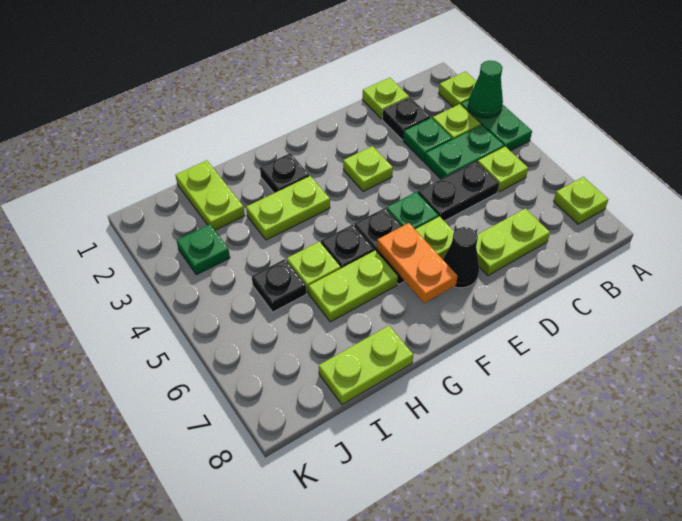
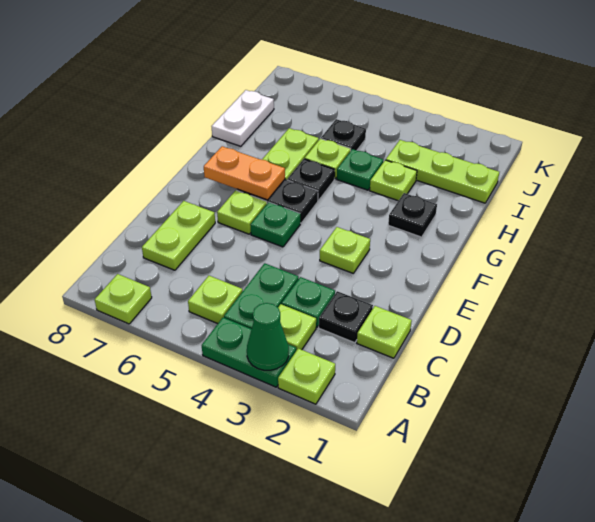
black 1x2 plate [418,161,499,221] -> none
black 1x1 cone [443,227,479,288] -> none
lime 1x2 plate [246,176,330,240] -> lime 1x1 plate [370,160,417,201]
lime 1x2 plate [319,326,413,405] -> white 1x2 plate [212,90,274,146]
lime 1x2 plate [175,161,245,230] -> lime 1x3 plate [386,140,499,203]
green 1x1 plate [177,224,230,275] -> green 1x1 plate moved to [337,149,383,190]

